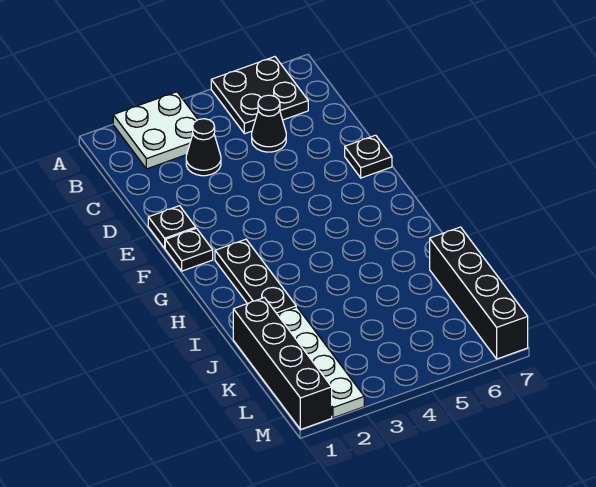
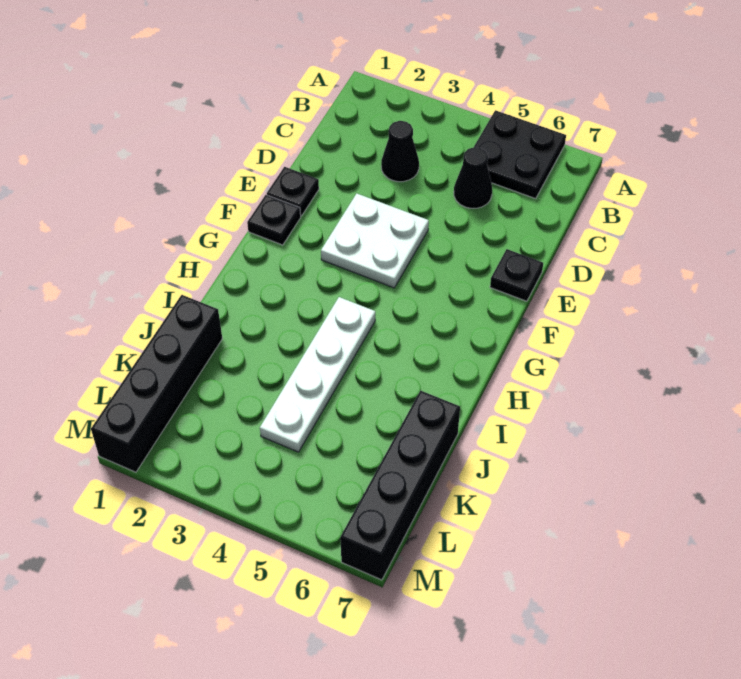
white 2x2 plate [113,92,198,169] -> white 2x2 plate moved to [321,194,429,288]
black 1x3 plate [215,239,296,314] -> none
white 1x4 plate [277,307,364,418] -> white 1x4 plate moved to [260,297,375,452]

